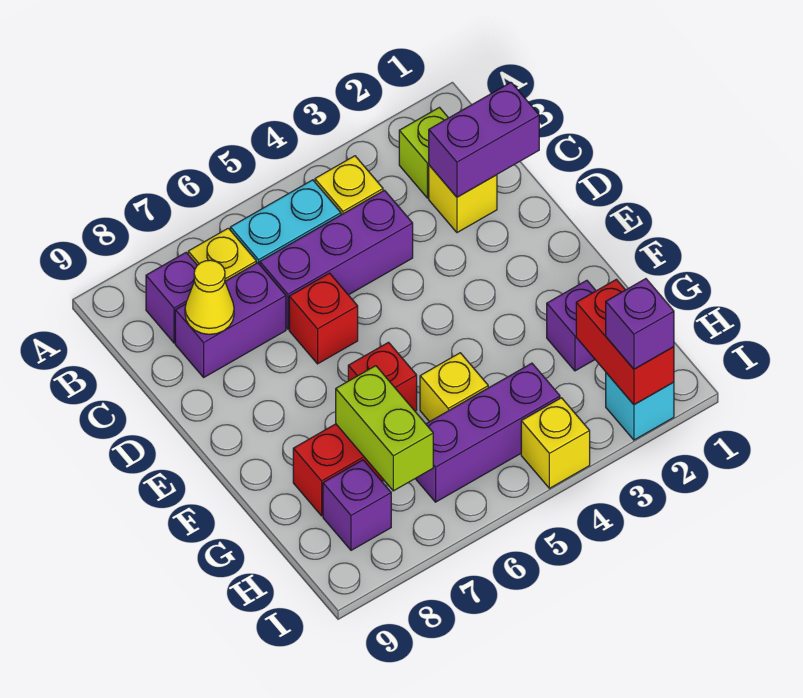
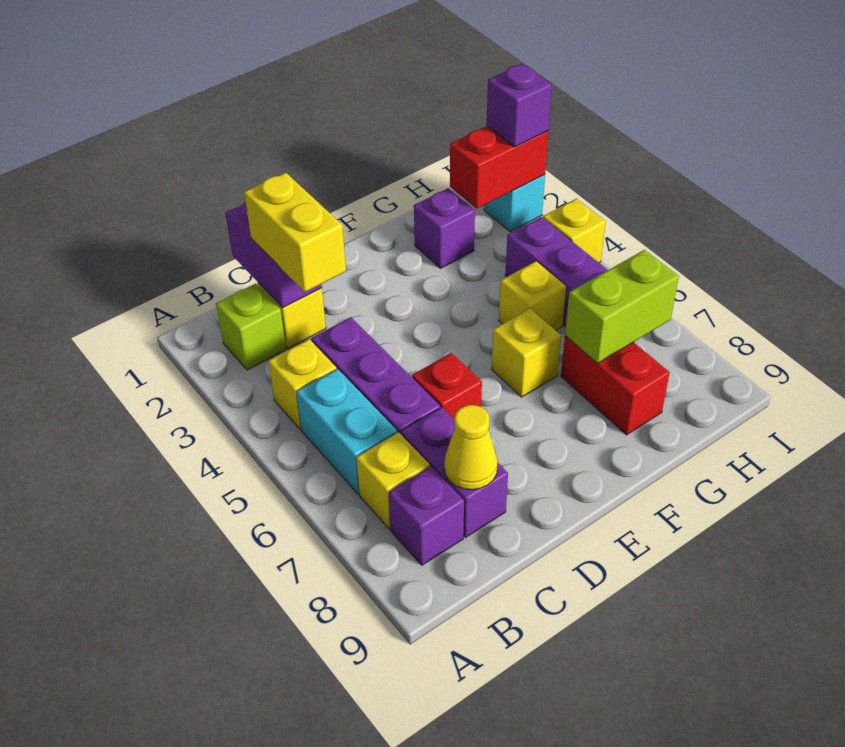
none -> yellow 1x2 brick [244,173,346,292]
red 1x1 brick [348,342,417,411] -> yellow 1x1 brick [492,309,561,397]
purple 1x1 brick [323,460,391,550] -> none

